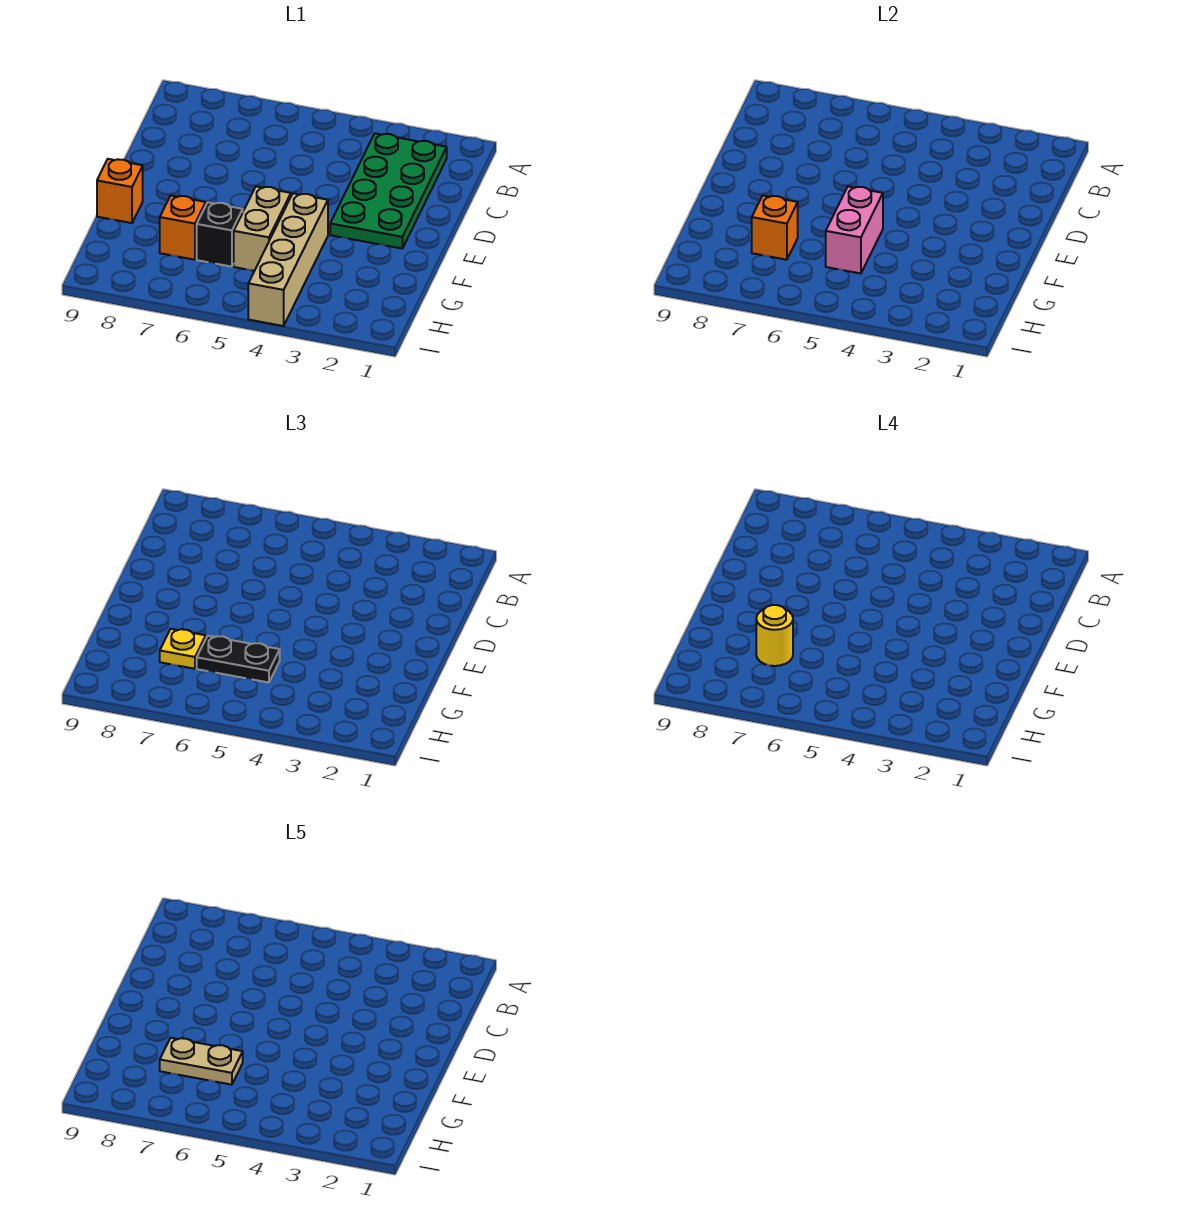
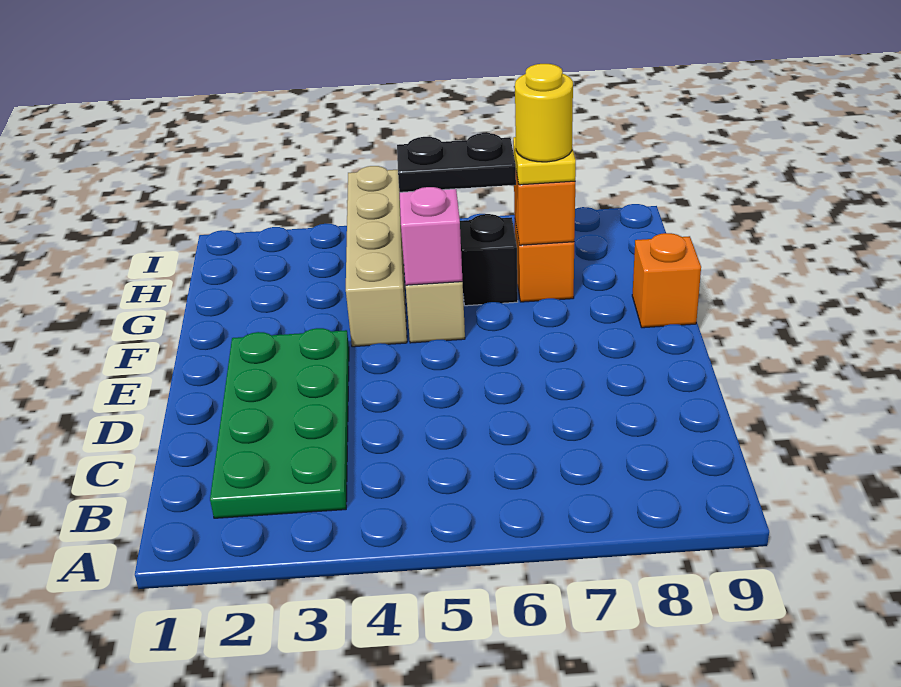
tan 1x2 plate [160,1038,243,1085] -> none

